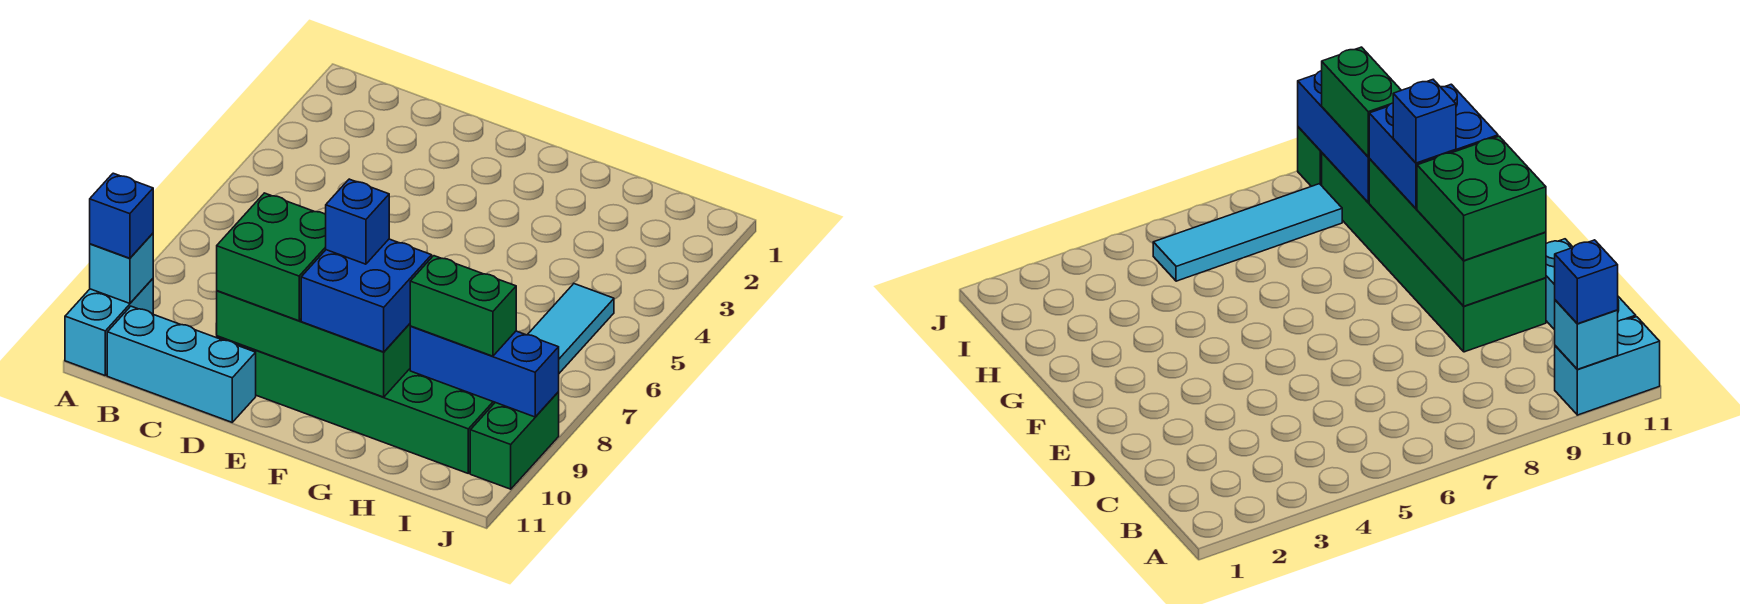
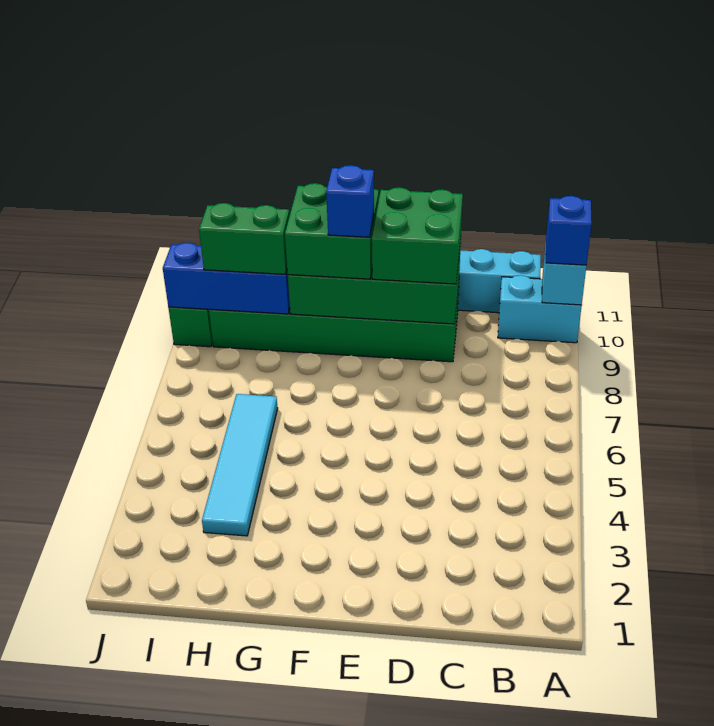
cyan 1x2 brick [65,279,153,375] -> cyan 1x2 brick turned to [498,275,582,343]
blue 2x2 brick [301,239,432,352] -> green 2x2 brick [285,183,379,279]
cyan 1x4 tile [528,284,614,373] -> cyan 1x4 tile moved to [202,394,278,536]

